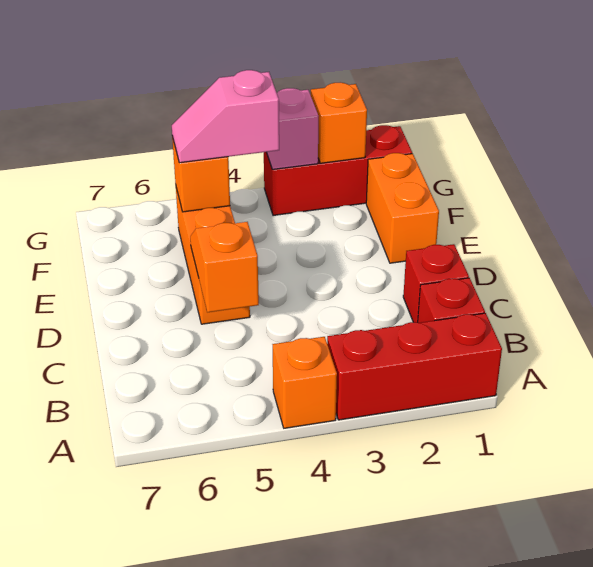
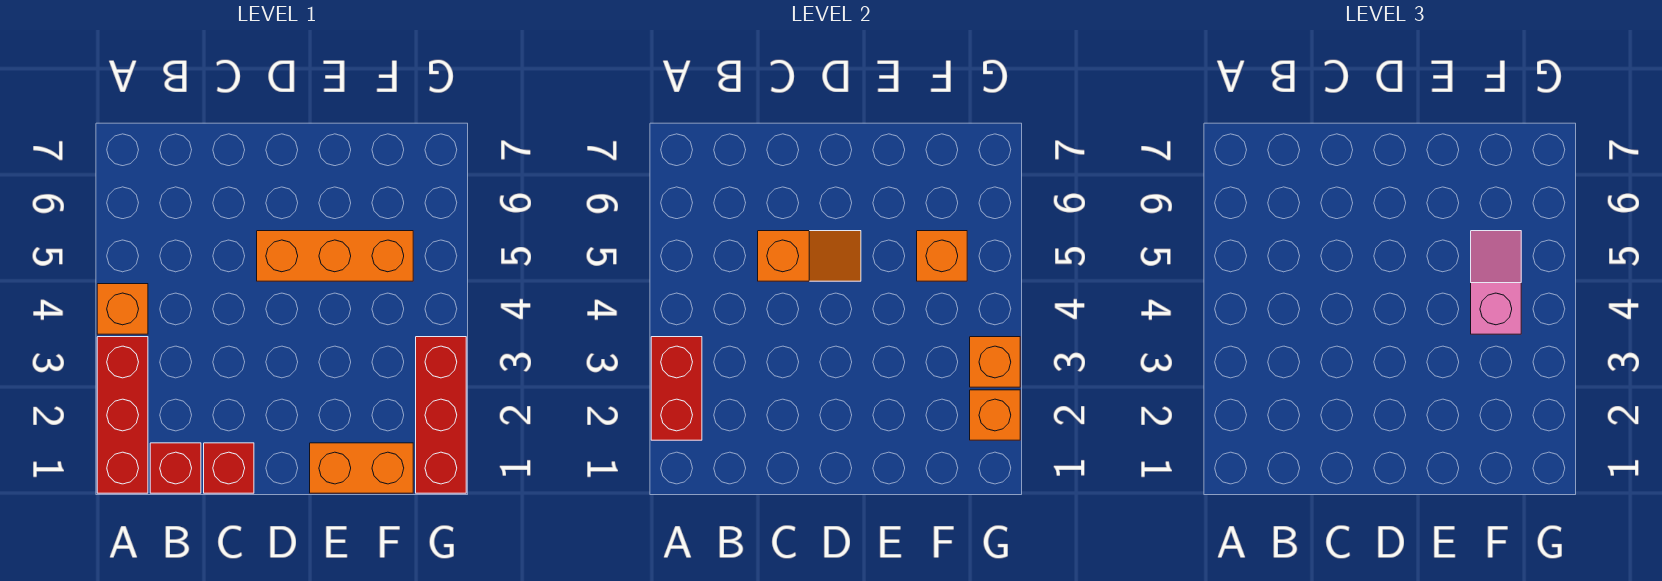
none -> red 1x2 brick [651,337,702,440]
pink 1x1 brick [267,88,318,169] -> orange 1x1 brick [970,337,1020,387]

